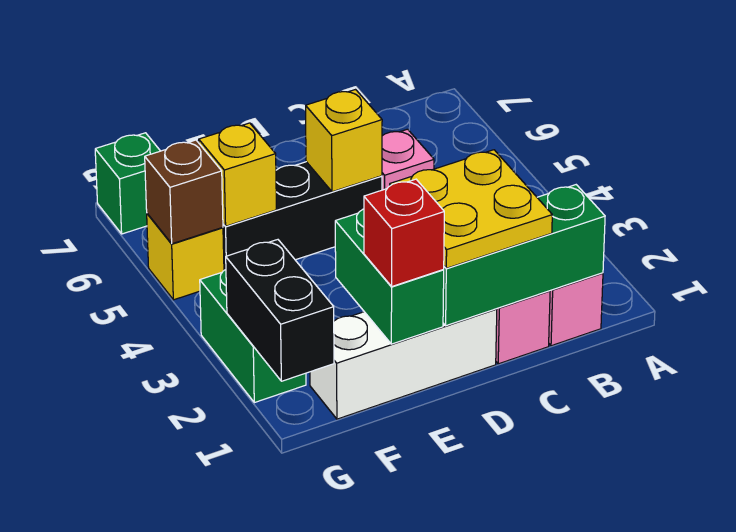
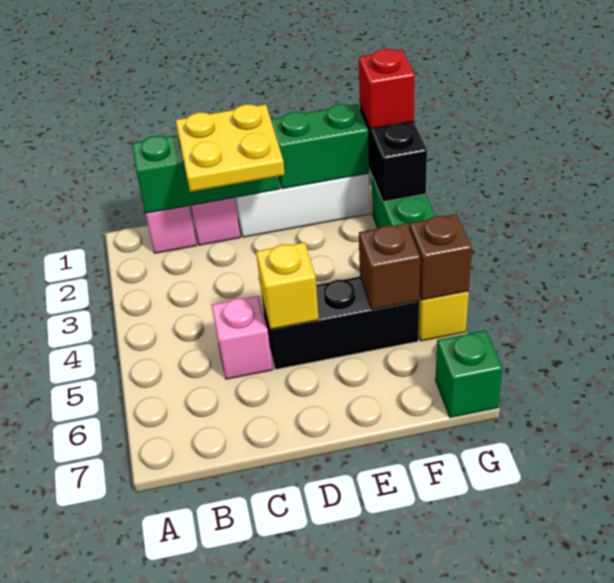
green 1x2 brick [335,209,444,344] -> green 1x2 brick turned to [271,104,369,189]
red 1x1 brick [364,179,444,286] -> red 1x1 brick moved to [359,49,415,129]
yellow 1x1 brick [199,123,276,226] -> brown 1x1 brick [359,223,420,310]

